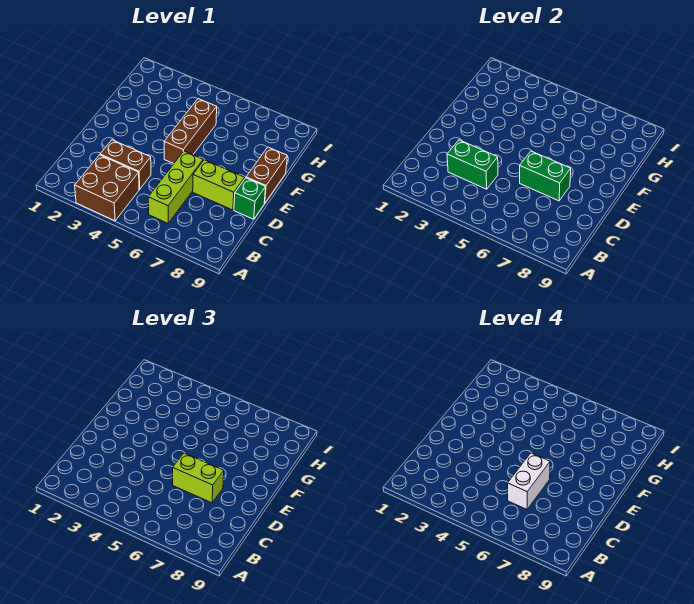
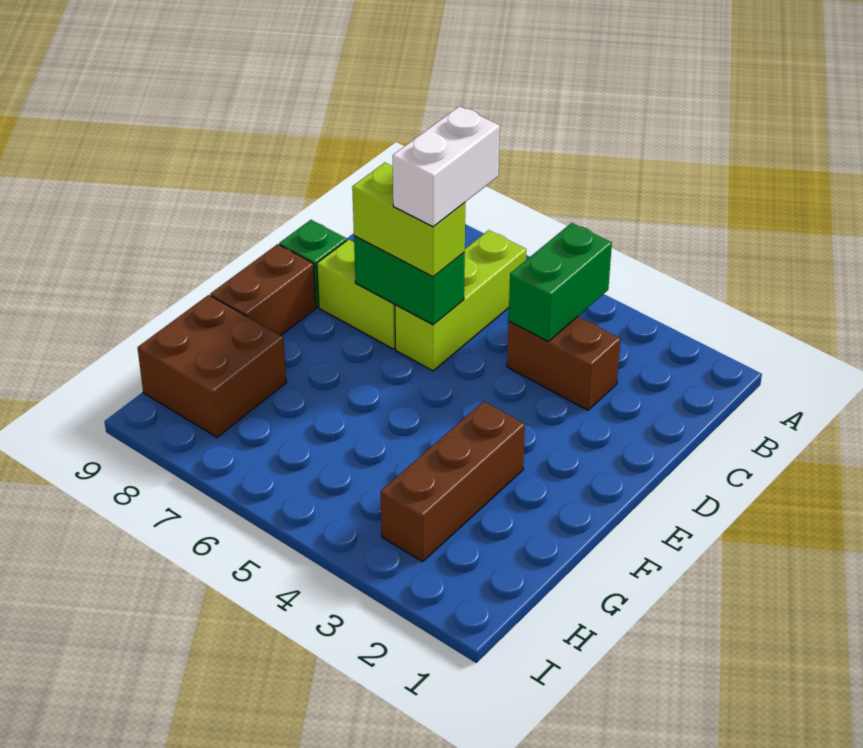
brown 2x2 brick [75,155,139,221] -> brown 2x2 brick moved to [138,295,286,437]
green 1x2 brick [447,140,498,189] -> green 1x2 brick turned to [509,223,612,341]
brown 1x3 brick [164,99,217,164] -> brown 1x3 brick moved to [381,402,525,562]

